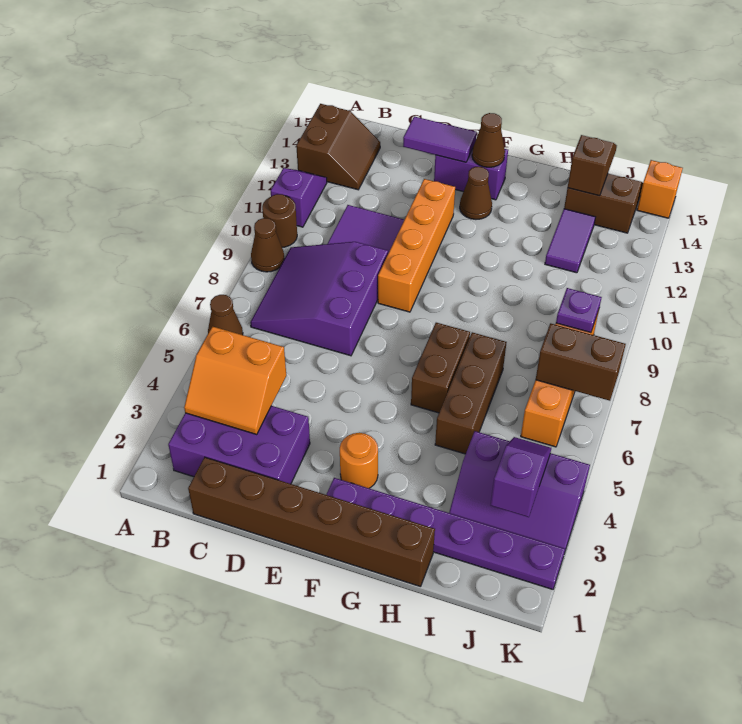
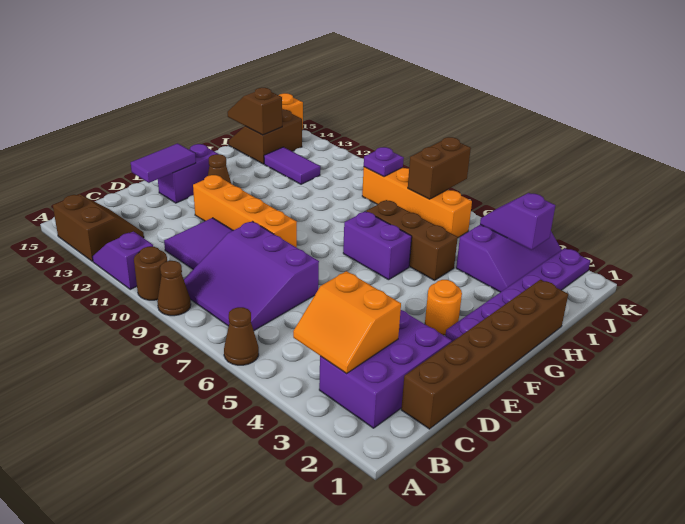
orange 2x2 slope [184,327,286,434] -> orange 2x2 slope turned to [293,271,401,374]
brown 1x1 cone [472,113,505,167] -> none
brown 1x2 brick [411,323,470,413] -> purple 1x2 brick [343,211,412,280]

